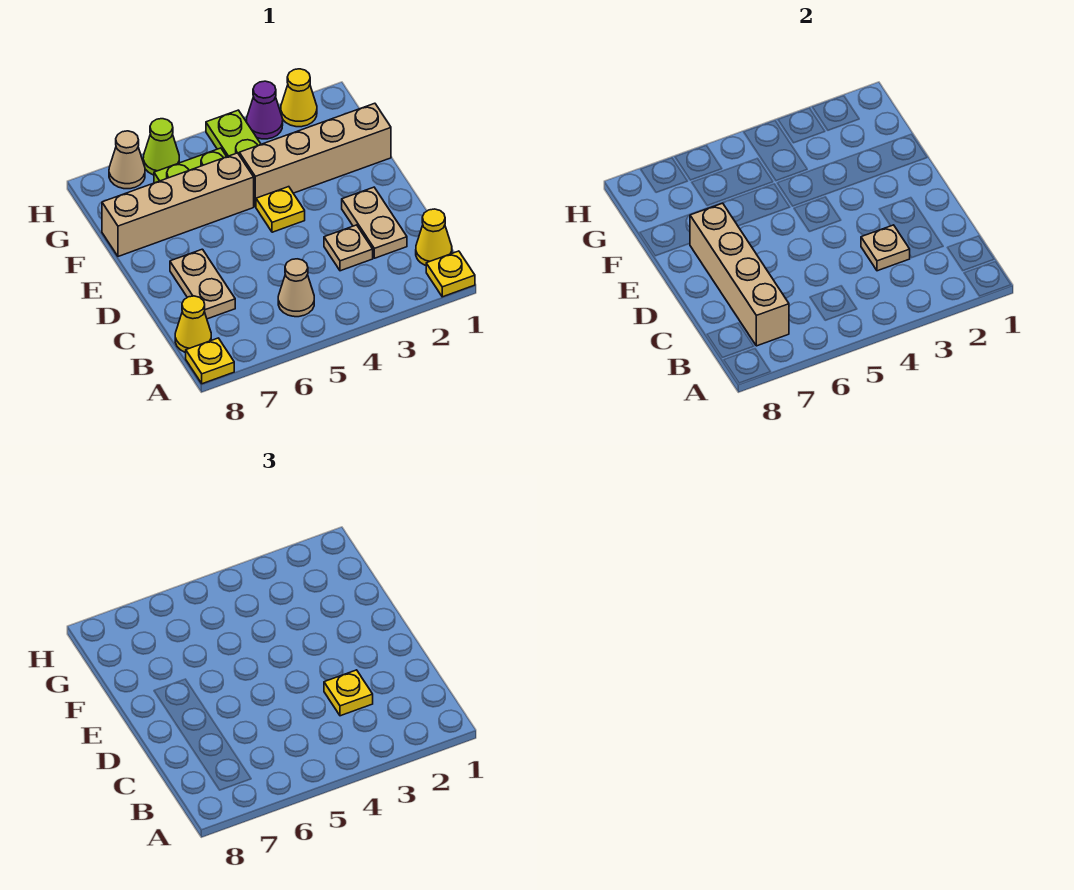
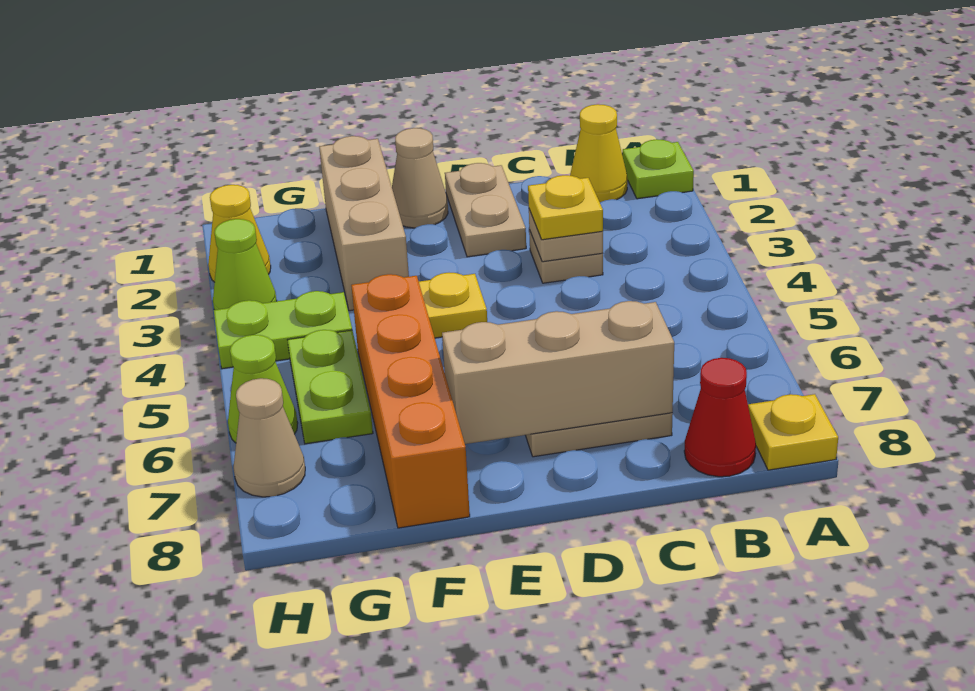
yellow 1x1 plate [426,251,475,297] -> lime 1x1 plate [623,139,694,199]
tan 1x1 cone [278,259,314,317] -> tan 1x1 cone moved to [392,128,448,228]
tan 1x4 brick [690,203,789,346] -> tan 1x3 brick [442,301,674,444]
yellow 1x1 cone [175,296,211,353] -> red 1x1 cone [684,358,756,477]
tan 1x2 plate [342,187,407,258] -> tan 1x2 plate turned to [445,163,526,257]
tan 1x4 brick [239,103,391,207] -> tan 1x3 brick [319,136,409,311]
tan 1x4 brick [102,153,254,256] -> orange 1x4 brick [351,274,470,528]
purple 1x1 cone [247,81,283,139] -> lime 1x1 cone [213,219,277,310]

